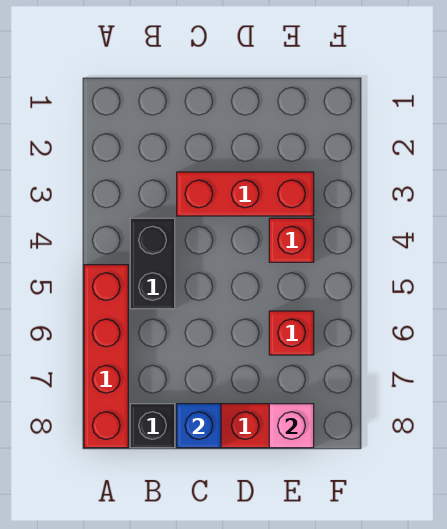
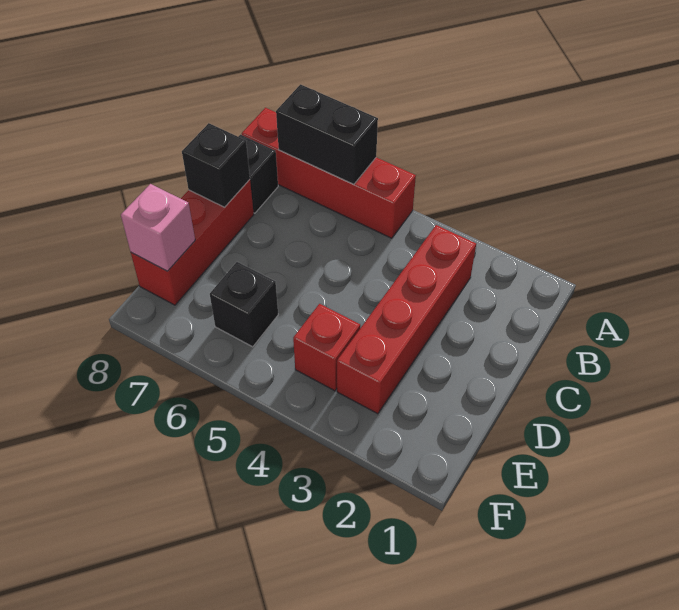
black 1x2 brick [130,218,175,309] -> black 1x2 brick moved to [276,84,378,185]
red 1x3 brick [177,172,314,216] -> red 1x4 brick [337,225,476,414]
blue 1x1 brick [177,404,221,448] -> black 1x1 brick [182,123,250,207]
red 1x1 brick [269,311,314,355] -> black 1x1 brick [210,262,278,347]

